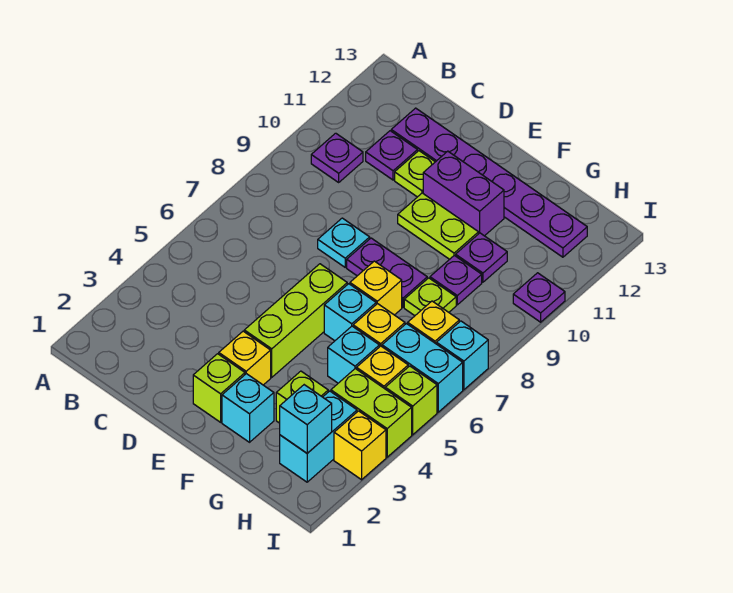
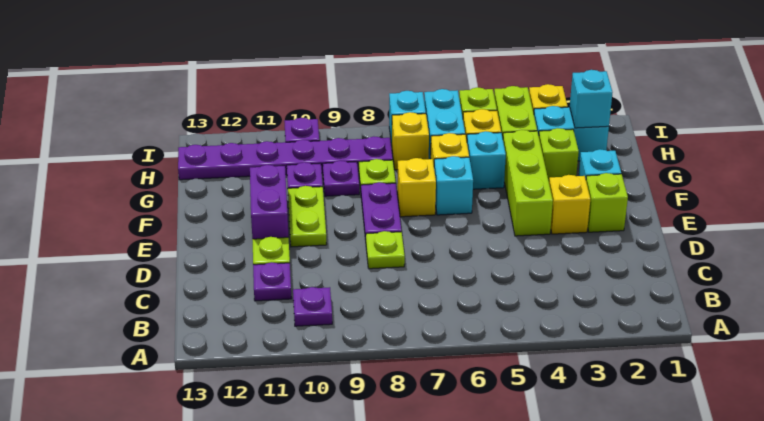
purple 1x6 plate [391,108,587,257] -> purple 1x6 plate turned to [178,136,393,180]
cyan 1x1 plate [318,218,370,267] -> lime 1x1 plate [366,231,405,269]
lime 1x3 brick [244,264,347,377] -> lime 1x3 brick turned to [503,130,553,236]

